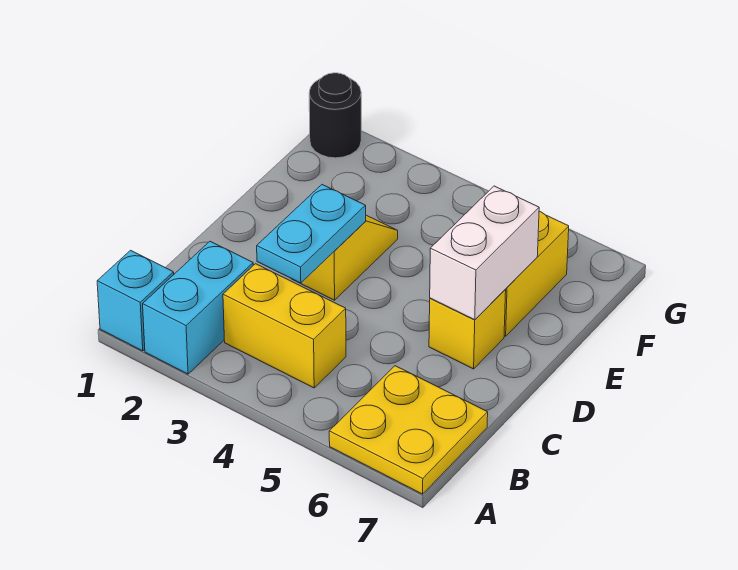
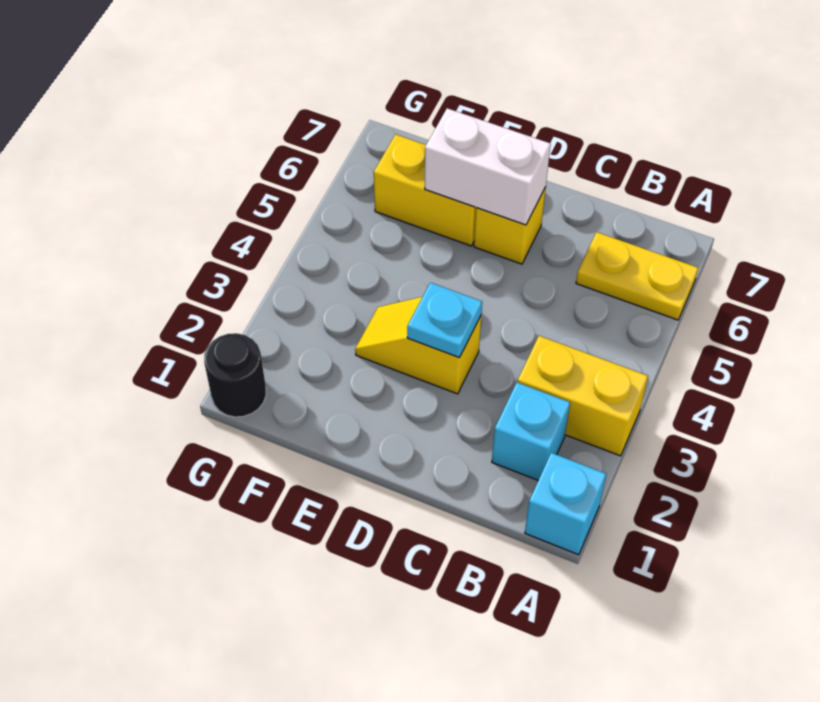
cyan 1x2 brick [143,241,253,374] -> cyan 1x1 brick [492,382,570,480]
yellow 2x2 plate [329,366,488,494] -> yellow 1x2 plate [576,232,698,320]
yellow 1x2 brick [223,264,346,388] -> yellow 1x2 brick turned to [518,336,648,456]
cyan 1x2 plate [257,185,366,283] -> cyan 1x1 plate [407,283,482,358]

